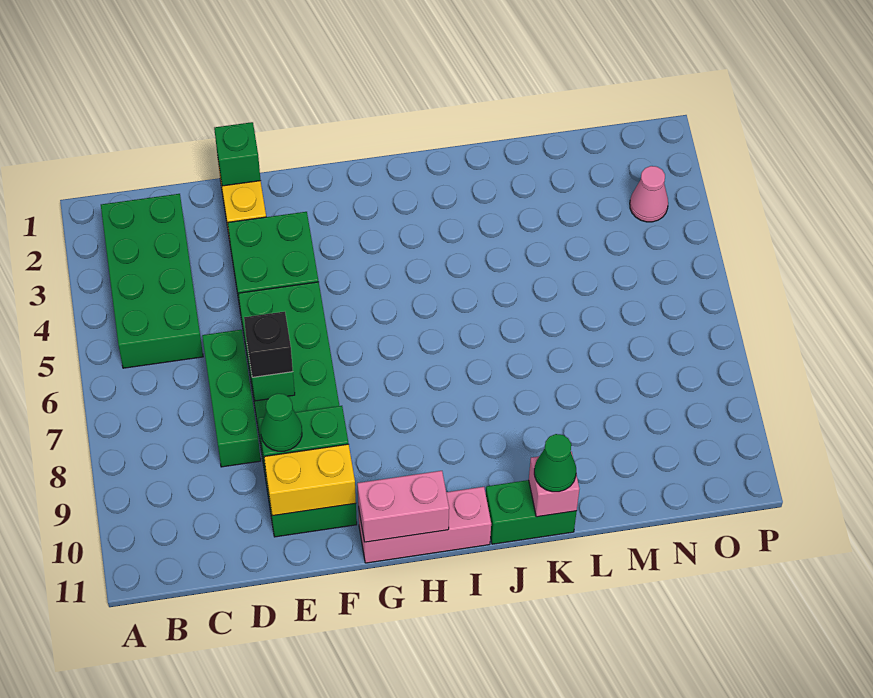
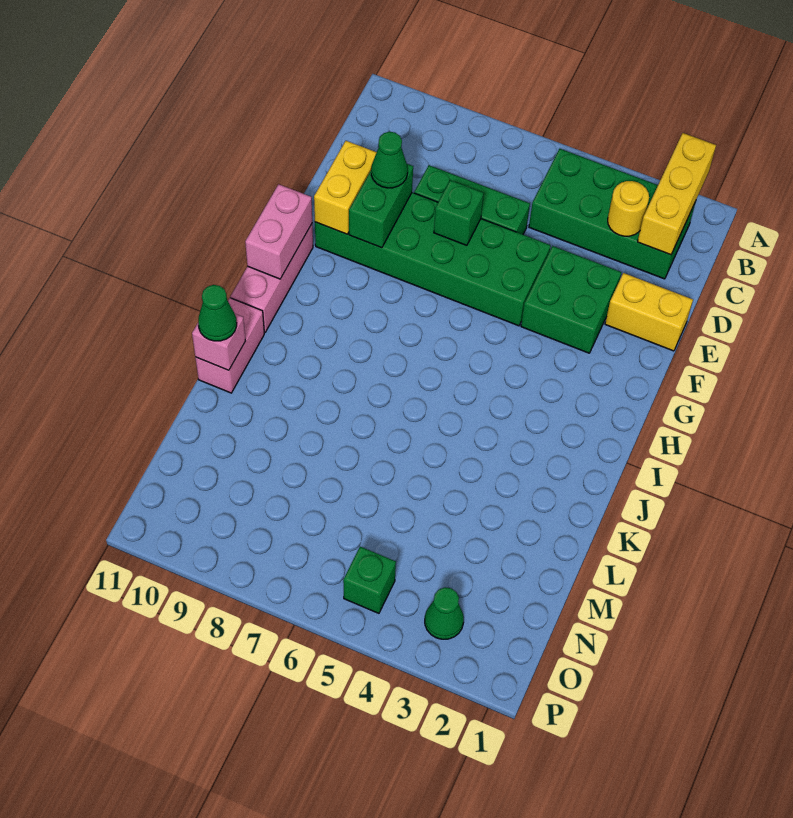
none -> yellow 1x3 brick [638,133,716,255]
none -> yellow 1x1 round brick [608,181,649,236]
green 1x1 brick [214,122,261,186] -> green 1x1 brick moved to [343,547,396,613]
black 1x1 brick [244,312,293,377] -> none
green 1x2 brick [486,480,577,544] -> pink 1x2 brick [195,298,264,393]
pink 1x1 cone [630,166,668,222] -> green 1x1 cone [425,587,464,639]

